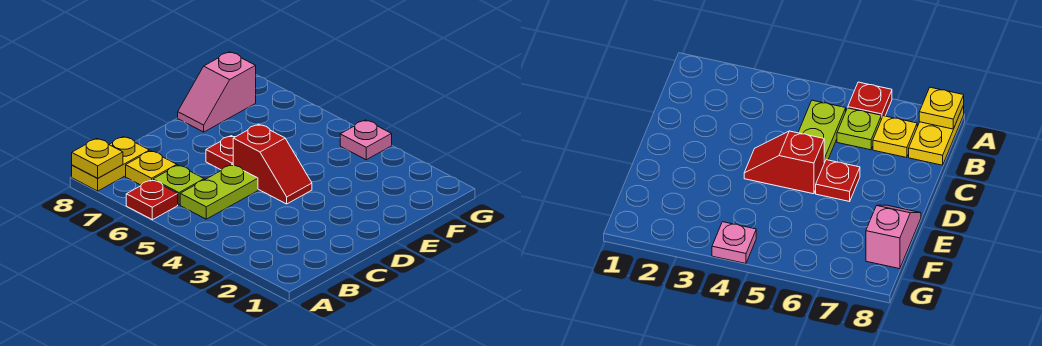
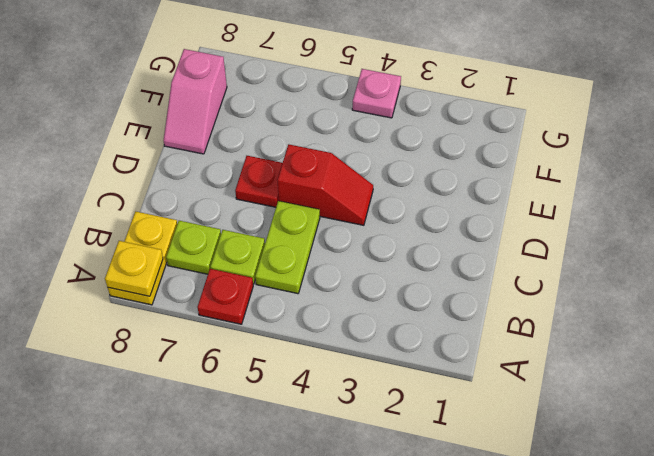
yellow 1x1 plate [126,151,177,185] -> lime 1x1 plate [166,221,221,274]

